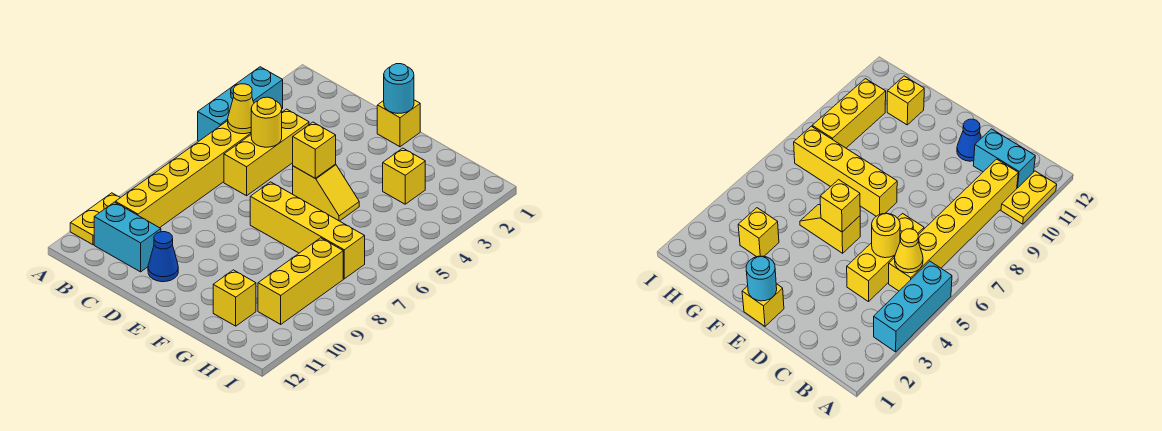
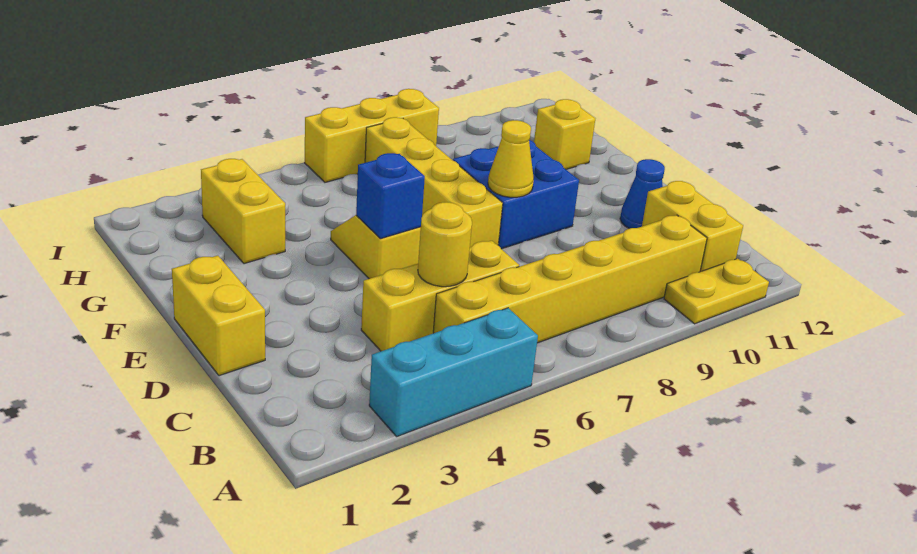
yellow 1x1 cone [228,84,254,134] -> yellow 1x1 cone moved to [488,120,534,197]
cyan 1x2 brick [94,202,161,272] -> yellow 1x2 brick [642,181,743,272]
yellow 1x1 brick [377,100,420,147] -> yellow 1x2 brick [172,256,265,376]
cyan 1x1 round brick [384,64,414,113] -> none
yellow 1x1 brick [293,122,336,178] -> blue 1x1 brick [356,153,425,239]
none -> blue 2x2 brick [453,140,579,249]
yellow 1x1 brick [383,148,425,204] -> yellow 1x2 brick [201,159,285,264]
yellow 1x3 brick [258,238,343,324] -> yellow 1x3 brick moved to [305,89,439,182]

